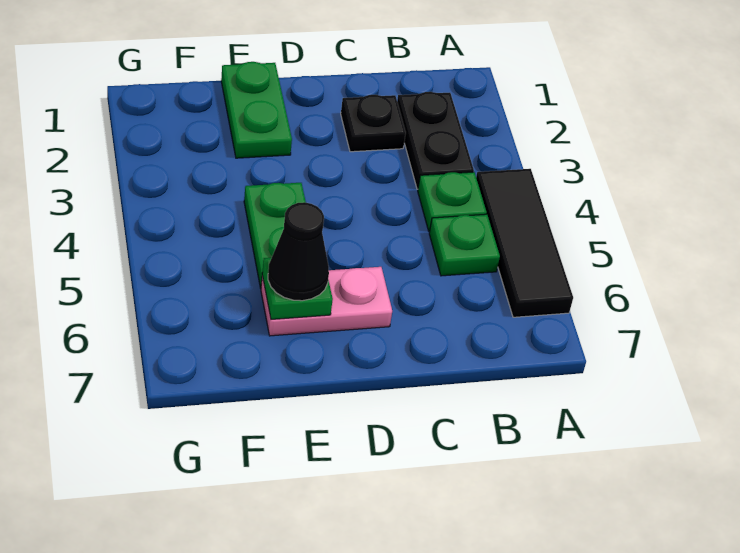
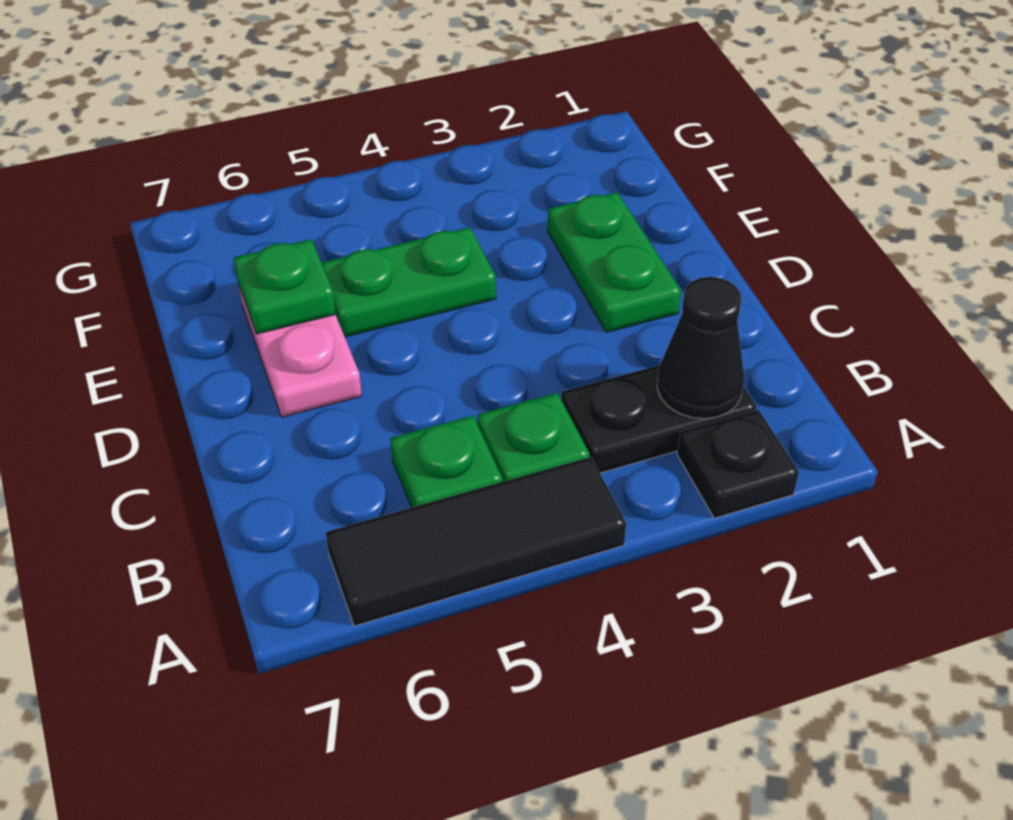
black 1x1 plate [341,95,406,152] -> black 1x1 plate moved to [677,410,799,518]
green 1x2 plate [221,62,292,158] -> green 1x2 plate turned to [548,192,681,332]
black 1x1 cone [268,202,329,301] -> black 1x1 cone moved to [657,277,744,419]

